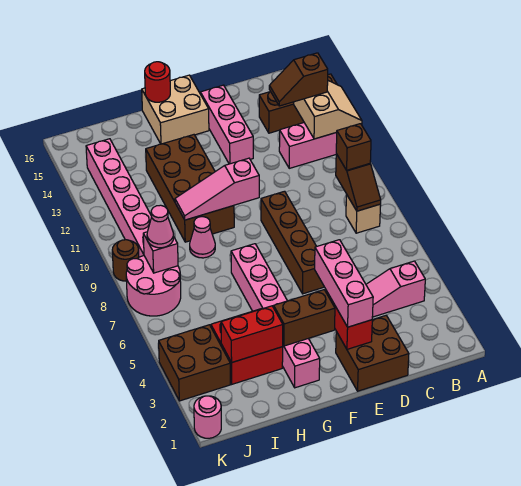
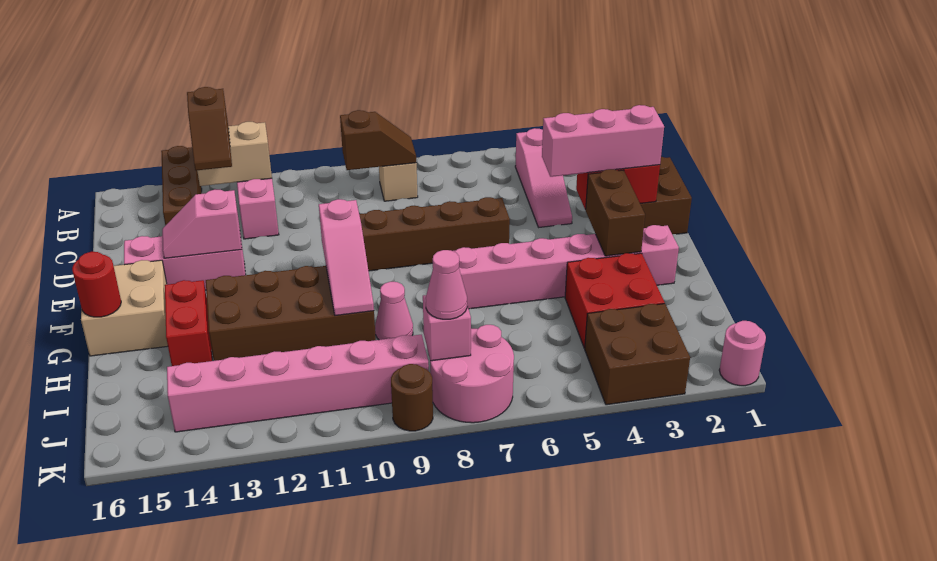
brown 1x1 brick [336,124,371,170] -> none
none -> pink 1x2 slope [162,190,242,258]
red 1x2 brick [221,306,283,362] -> red 1x2 brick moved to [165,280,212,366]

